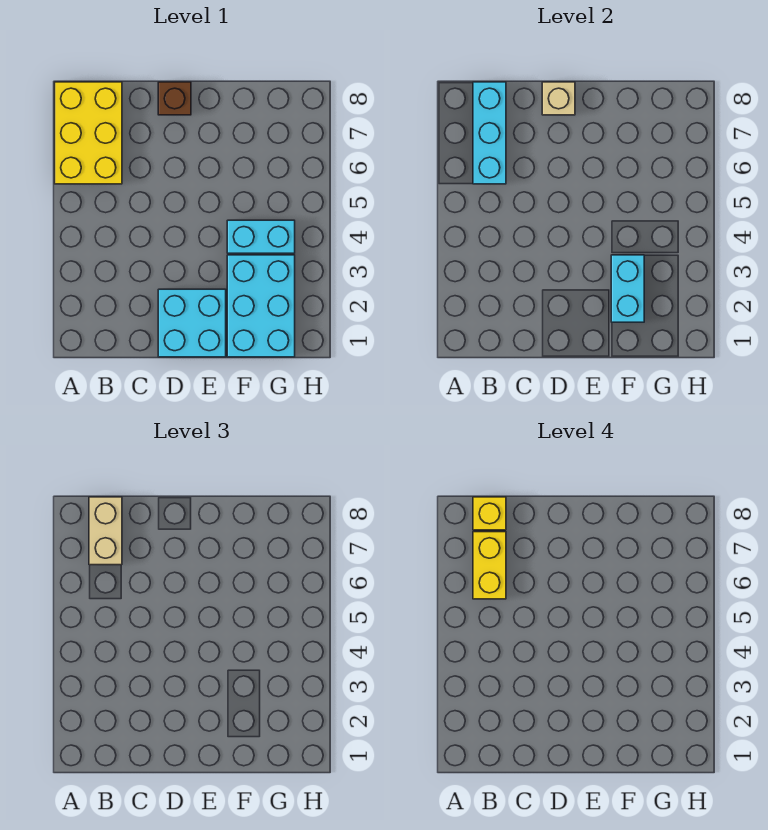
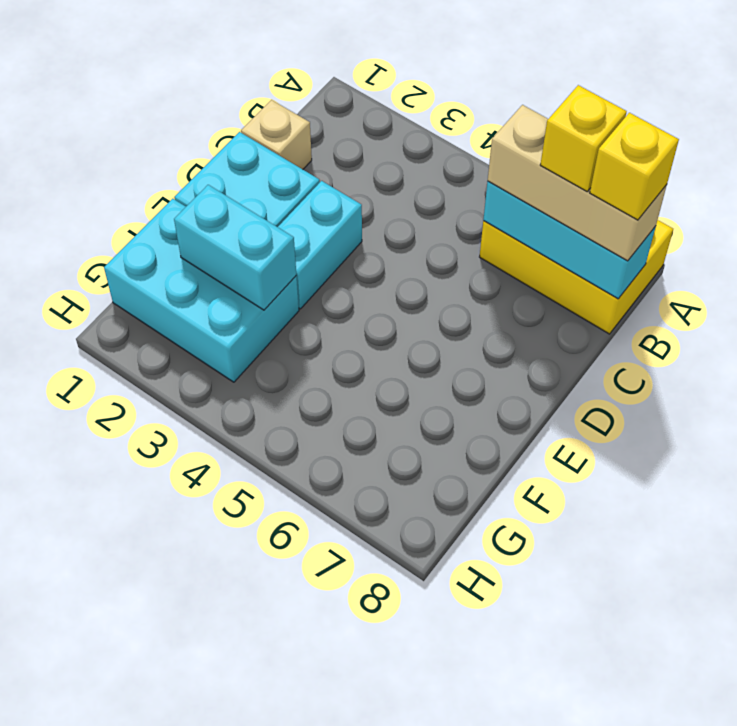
yellow 1x2 brick [473,532,506,599] -> yellow 1x1 brick [540,85,627,191]
tan 1x2 brick [89,497,122,565] -> tan 1x3 brick [488,105,667,261]
brown 1x1 brick [158,82,191,115] -> none
tan 1x1 brick [542,82,575,115] -> tan 1x1 brick moved to [241,100,312,169]
cyan 1x2 brick [227,220,295,253] -> cyan 1x2 brick moved to [278,181,362,309]

